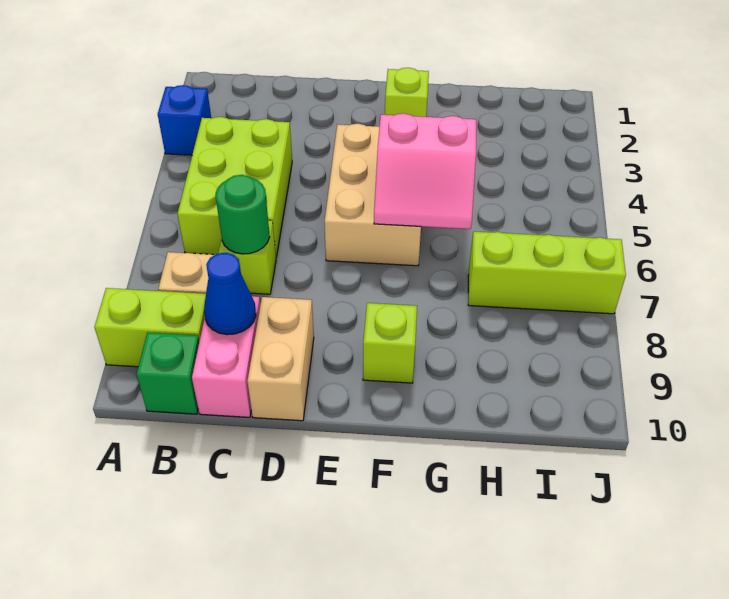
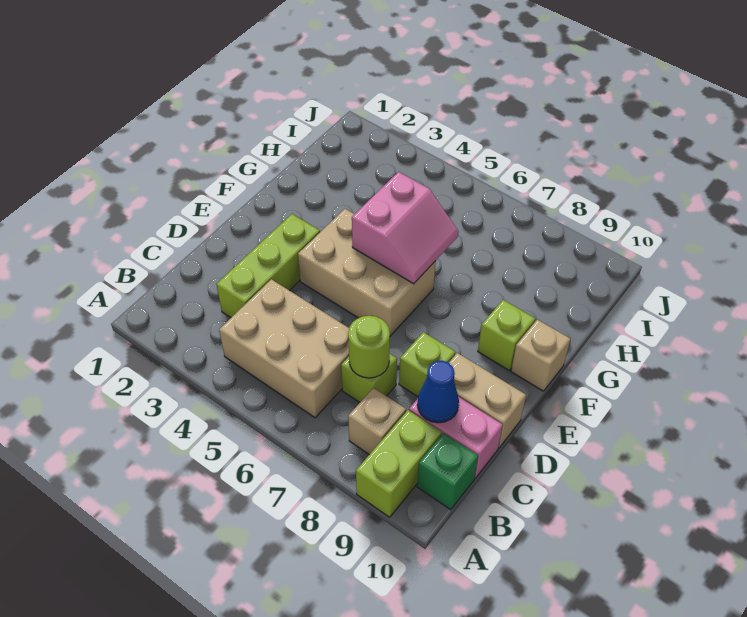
blue 1x1 brick [158,85,211,155] -> none
lime 2x3 brick [177,117,292,257] -> tan 2x3 brick [219,279,349,418]
green 1x1 round brick [216,175,270,254] -> lime 1x1 round brick [348,316,390,378]
lime 1x1 brick [385,68,429,117] -> lime 1x1 brick moved to [399,332,455,396]
none -> tan 1x1 brick [511,320,571,391]
lime 1x3 brick [468,231,626,314] -> lime 1x3 brick moved to [216,214,320,318]

